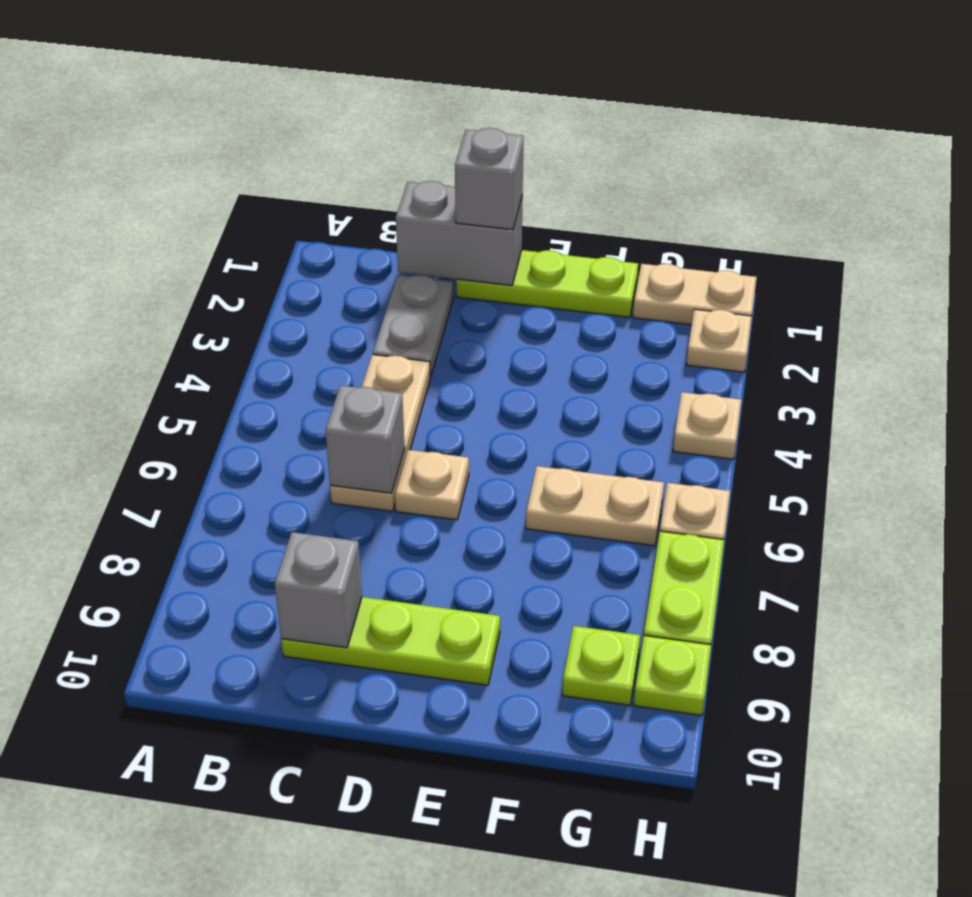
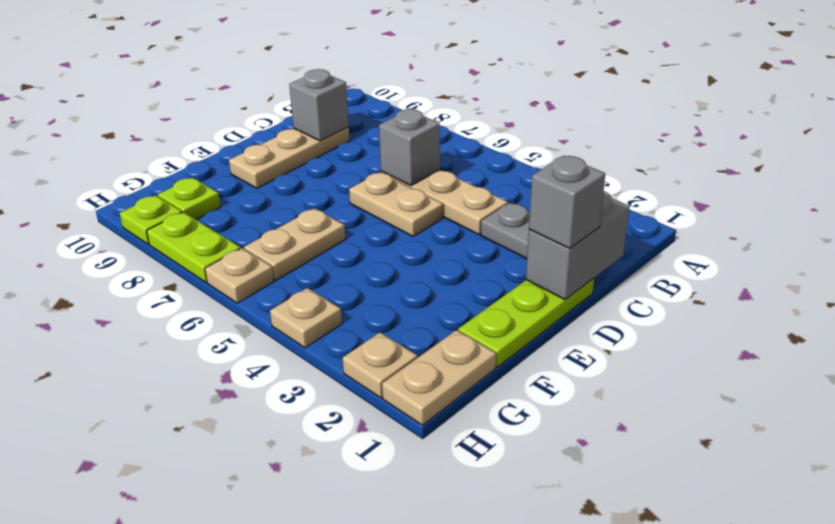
lime 1x3 plate [281,597,500,685] -> tan 1x3 plate [229,127,350,188]
tan 1x1 plate [395,450,469,520] -> tan 1x2 plate [349,172,443,236]

